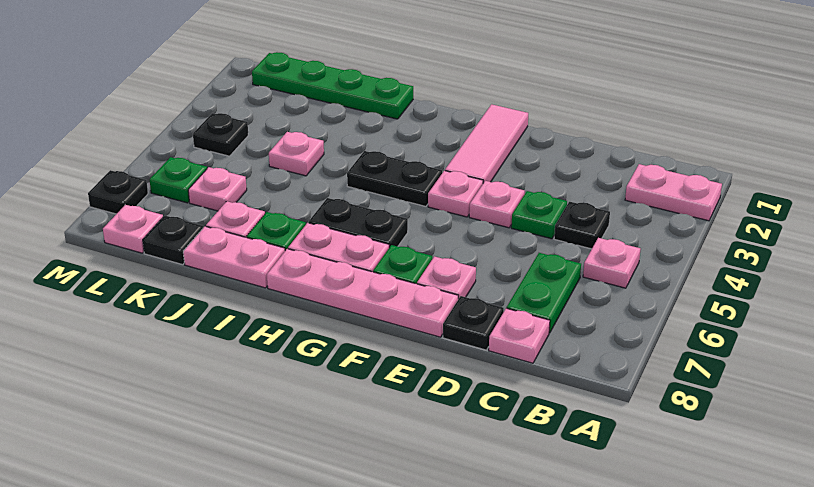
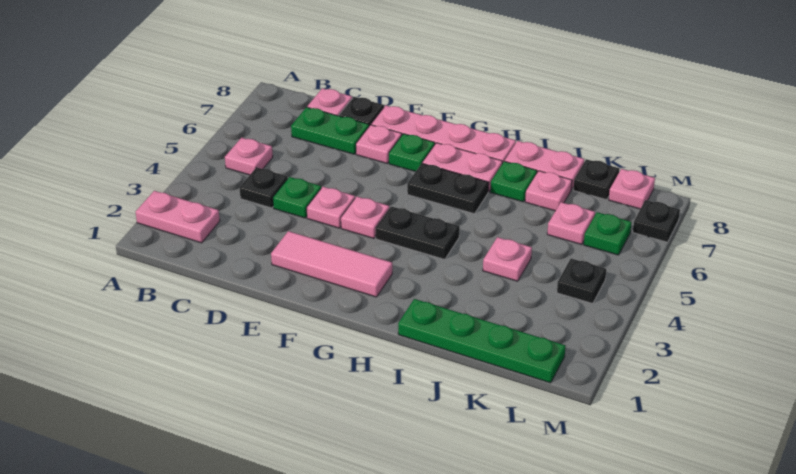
green 1x2 plate [507,253,581,333] -> green 1x2 plate turned to [291,107,369,154]
pink 1x3 tile [445,104,528,183] -> pink 1x3 tile turned to [271,231,392,297]

